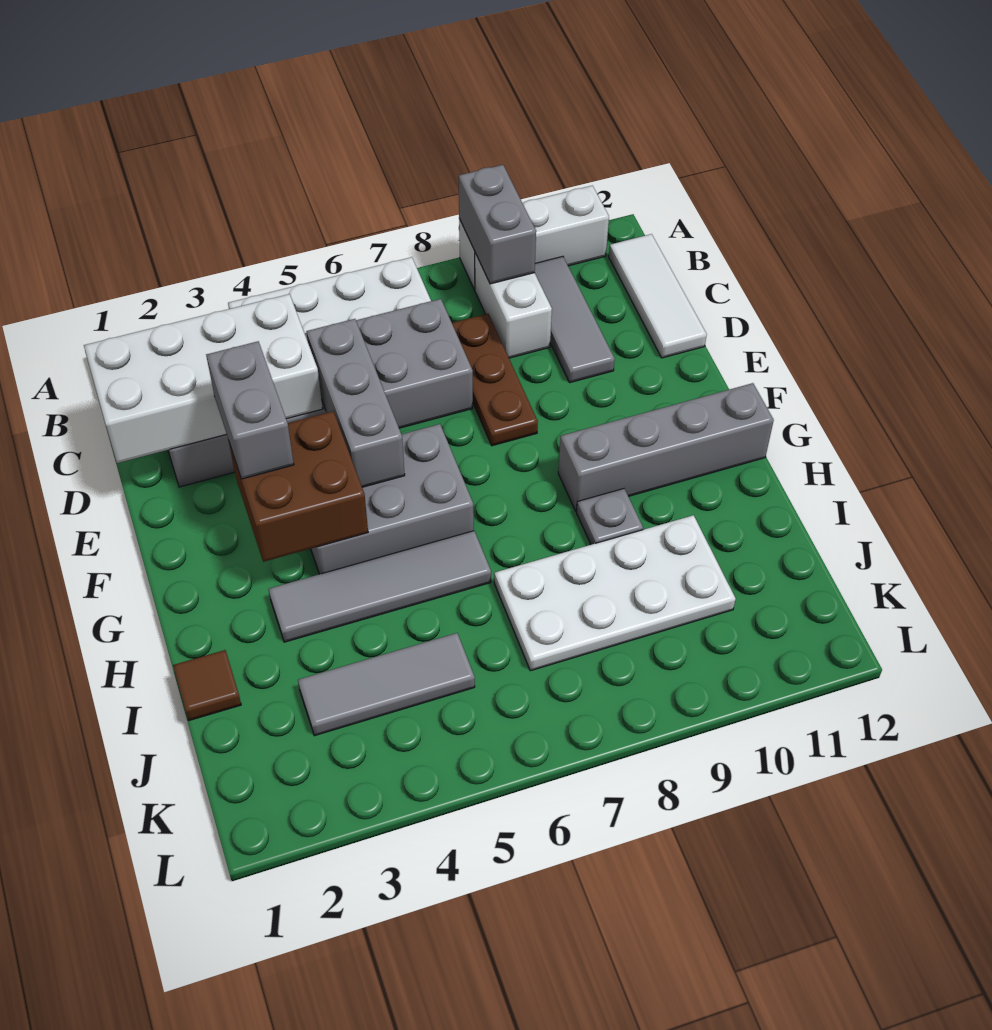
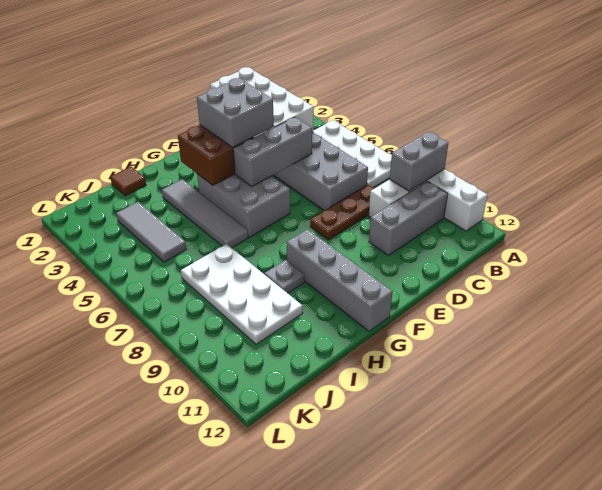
grey 1x3 tile [535,256,615,383] -> grey 1x3 brick [369,181,448,255]
white 1x3 tile [609,234,707,358] -> none
grey 1x2 brick [206,341,294,479] -> grey 2x2 brick [197,78,274,147]

